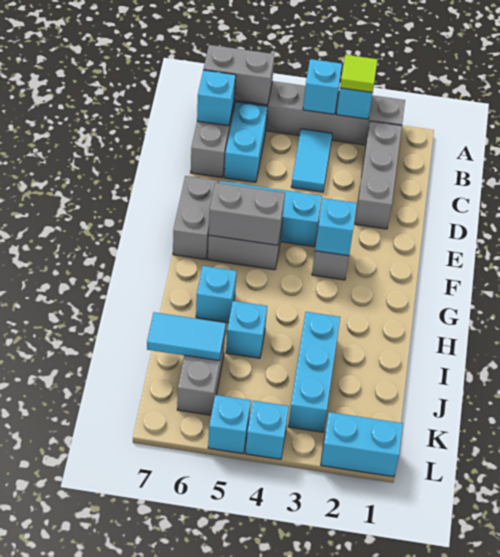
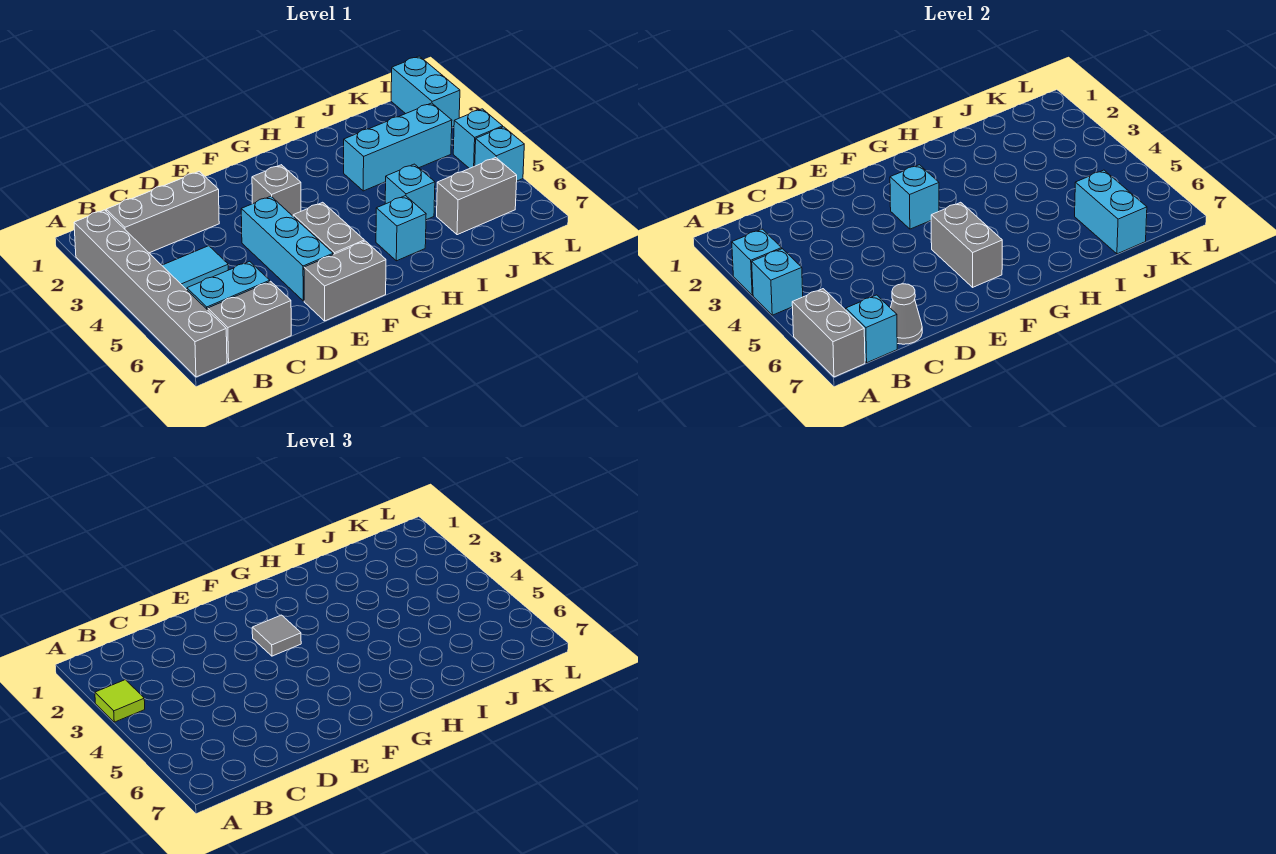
none -> grey 1x1 cone [891,284,922,344]
none -> grey 1x1 tile [252,615,301,656]
cyan 1x2 tile [147,312,226,361] -> cyan 1x2 brick [1075,170,1147,254]

